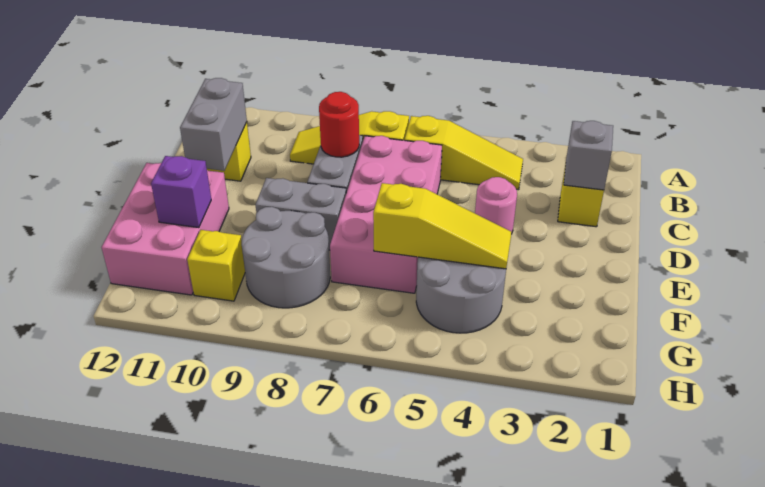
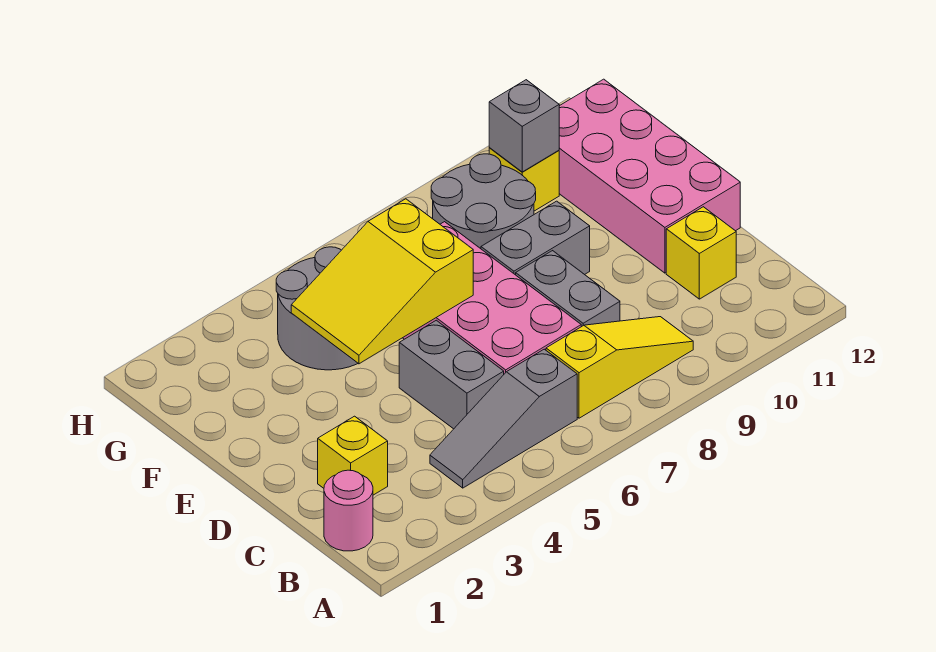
yellow 1x3 slope [405,116,523,190] -> grey 1x3 slope [430,349,577,488]
grey 1x1 brick [564,121,613,190] -> grey 1x1 brick moved to [489,80,559,172]
red 1x1 round brick [319,92,359,157] -> none
grey 1x2 brick [180,78,247,171] -> grey 1x2 brick moved to [399,320,504,429]
pink 1x1 round brick [475,177,517,234] -> pink 1x1 round brick moved to [324,470,373,551]
pink 2x3 brick [102,163,229,295] -> pink 2x4 brick [559,79,740,273]
yellow 1x3 slope [373,183,511,269] -> yellow 2x3 slope [291,199,473,364]
purple 1x1 brick [151,156,211,228] -> none

